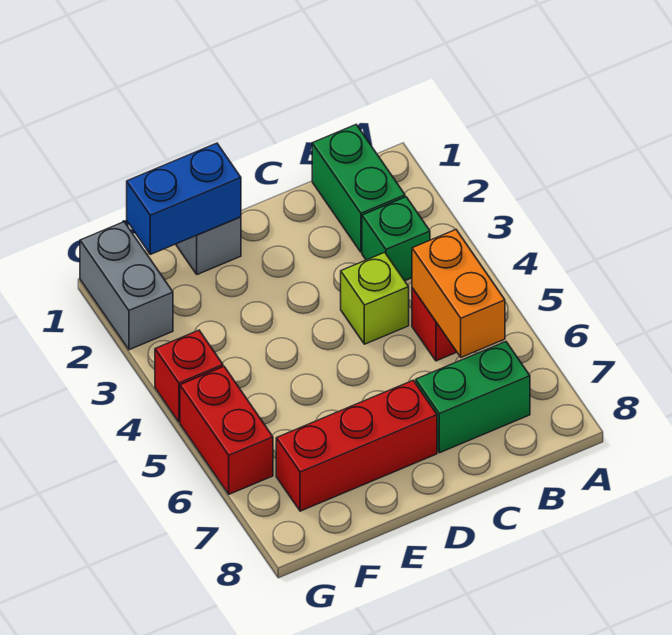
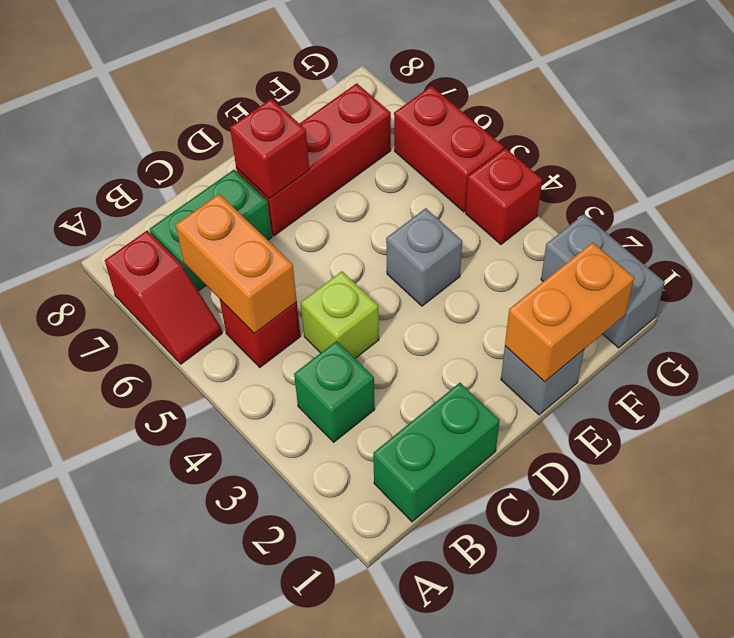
none -> red 1x2 slope [105,230,222,364]
green 1x2 brick [312,125,405,252] -> green 1x2 brick turned to [373,383,500,522]
none -> red 1x1 brick [230,99,309,198]
blue 1x2 brick [127,143,241,254] -> orange 1x2 brick [505,242,634,382]
none -> grey 1x1 brick [386,208,462,306]

